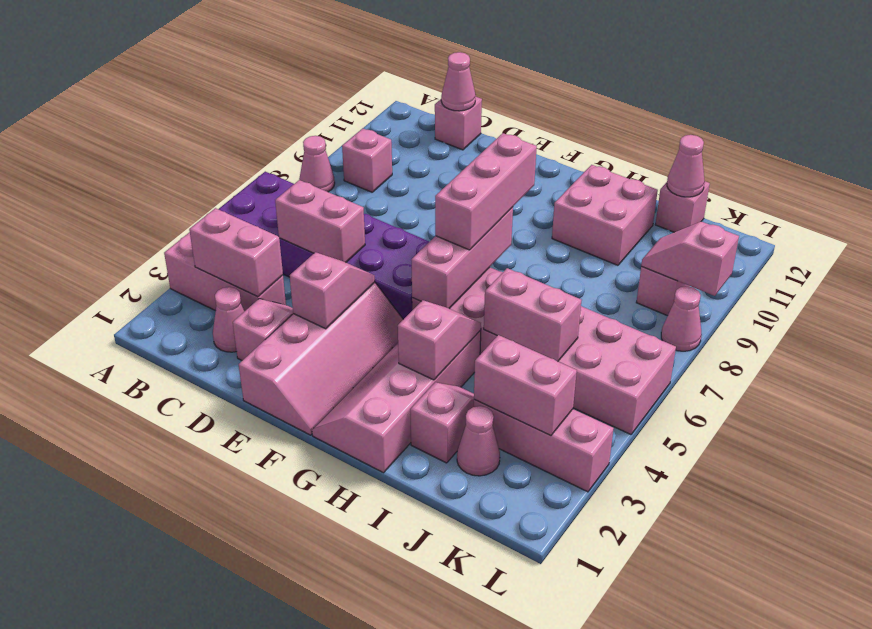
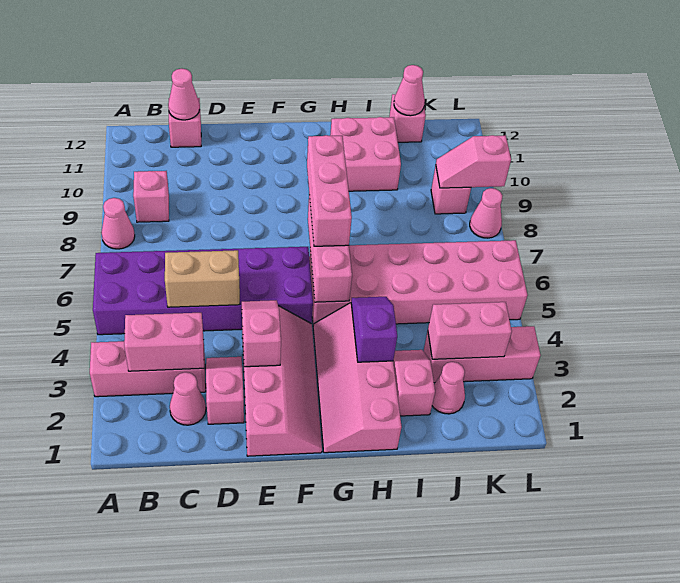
pink 1x2 brick [275,180,365,262] -> tan 1x2 brick [165,250,240,307]
pink 1x2 slope [398,300,481,380] -> purple 1x2 slope [351,297,397,362]
pink 1x2 brick [484,268,582,361] -> none

